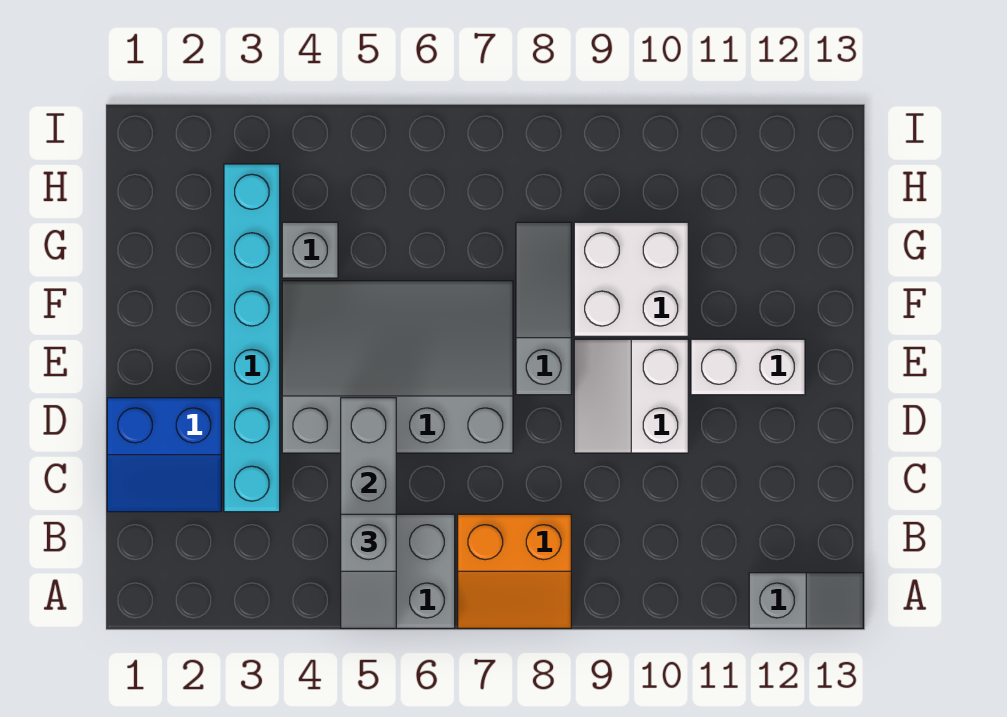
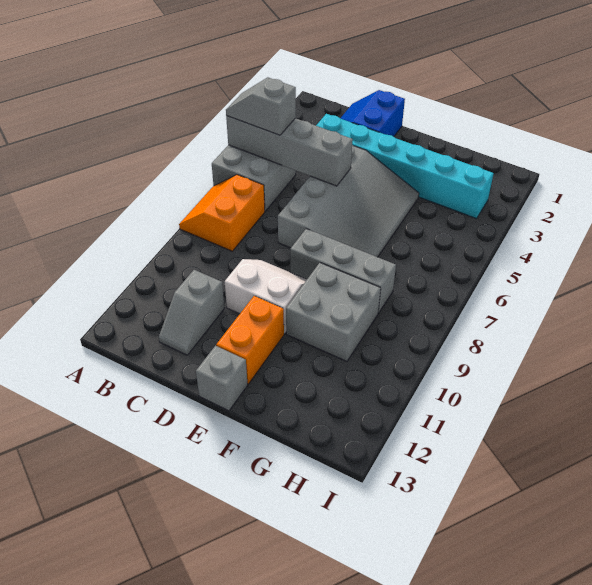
grey 1x2 slope [749,573,863,628] -> grey 1x2 slope moved to [159,270,225,355]
grey 1x3 slope [516,222,571,395] -> grey 1x3 brick [290,229,396,313]
white 1x2 brick [691,339,805,395] -> orange 1x2 brick [216,296,284,384]
white 2x2 brick [574,222,688,336] -> grey 2x2 brick [286,263,381,361]
grey 1x1 brick [282,222,338,278] -> grey 1x1 brick moved to [196,346,248,411]

